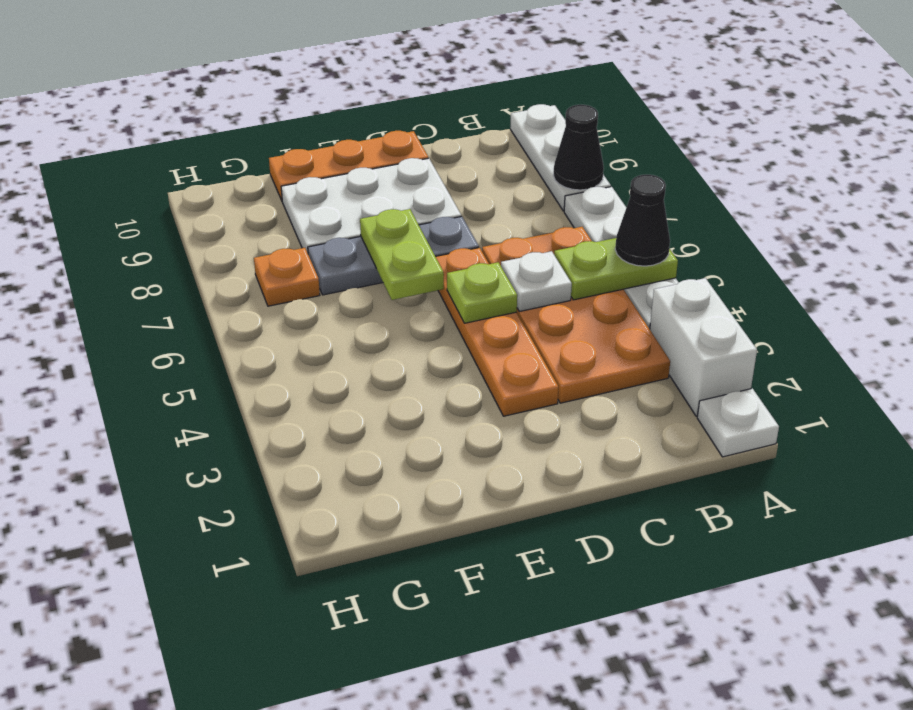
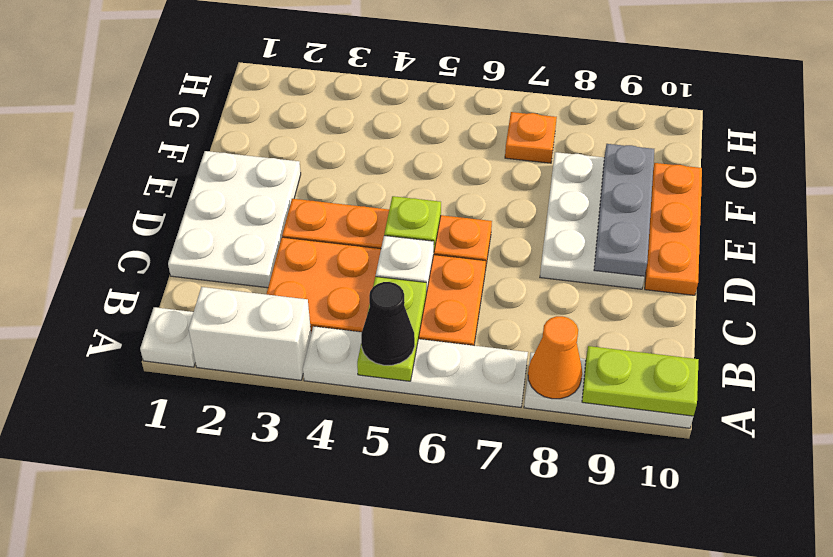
black 1x1 cone [553,105,604,190] -> orange 1x1 cone [528,316,582,399]
none -> white 2x3 plate [168,151,301,288]
grey 1x3 plate [308,216,479,295] -> grey 1x3 plate moved to [594,144,654,276]
lime 1x2 plate [360,209,444,300] -> lime 1x2 plate moved to [582,346,699,416]

